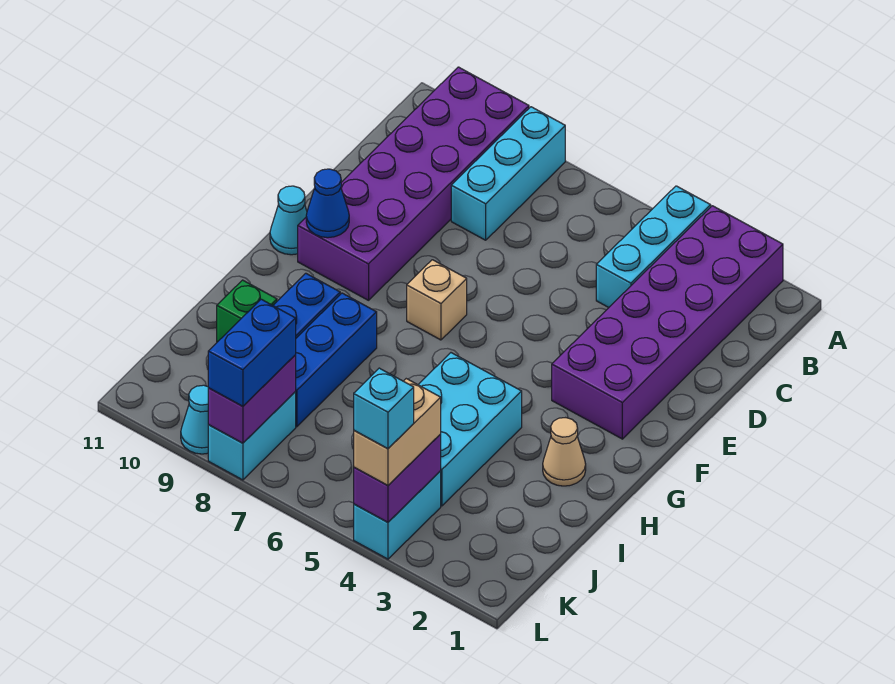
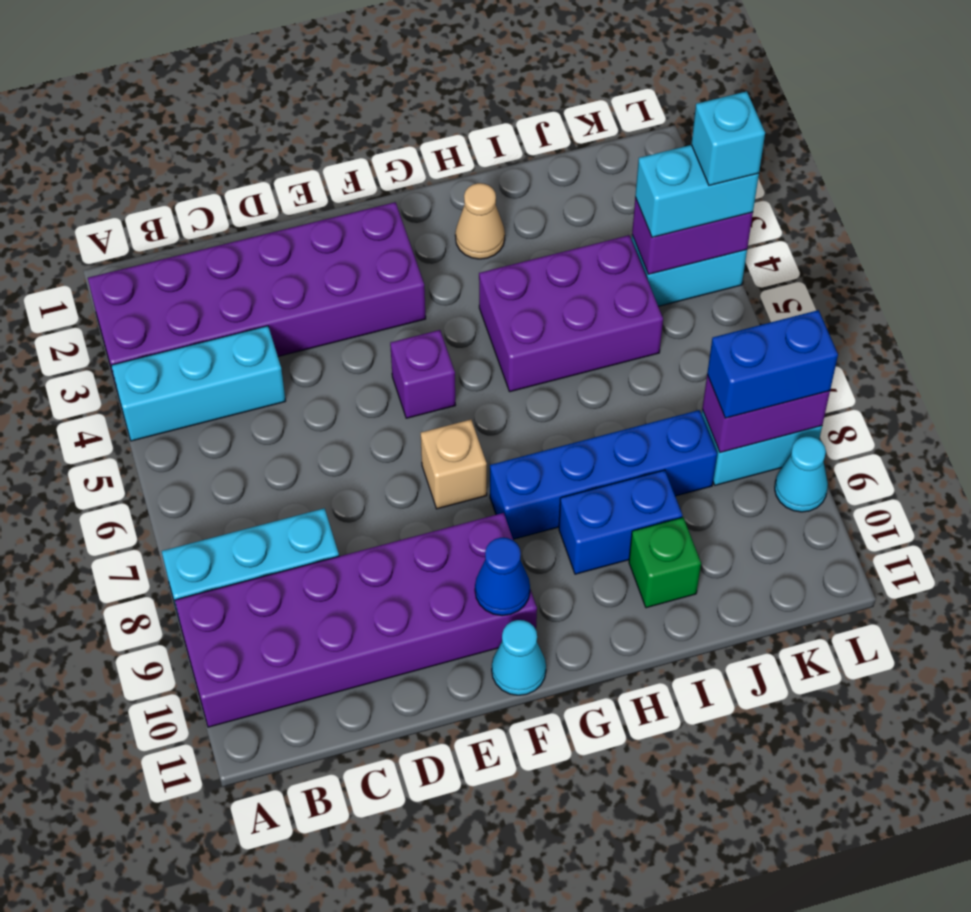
none -> purple 1x1 brick [390,330,456,418]
cyan 2x3 brick [418,353,522,506] -> purple 2x3 brick [479,235,663,392]
blue 1x3 brick [295,293,377,427] -> blue 1x4 brick [490,410,717,539]
tan 1x2 brick [354,379,441,486] -> cyan 1x2 brick [635,145,759,237]

